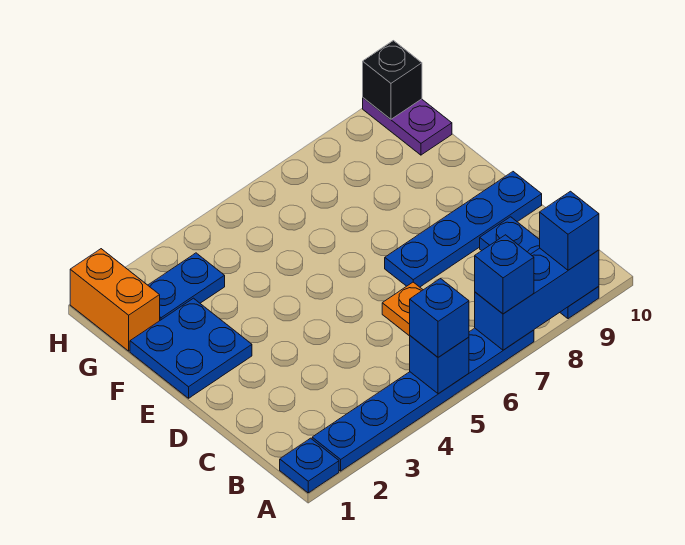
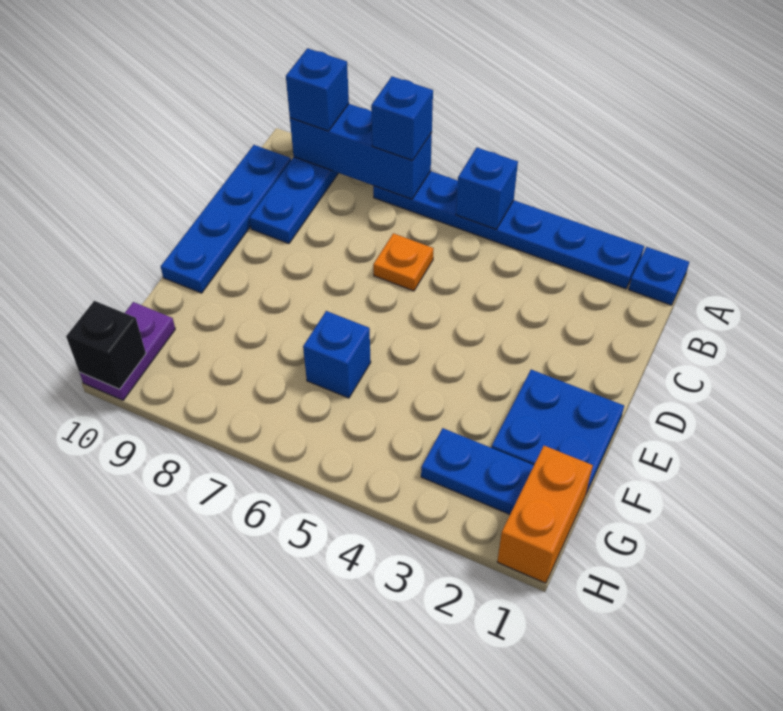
blue 1x1 brick [410,278,469,357] -> blue 1x1 brick moved to [303,311,371,398]
blue 1x4 plate [385,172,542,287] -> blue 1x4 plate turned to [161,145,291,293]

